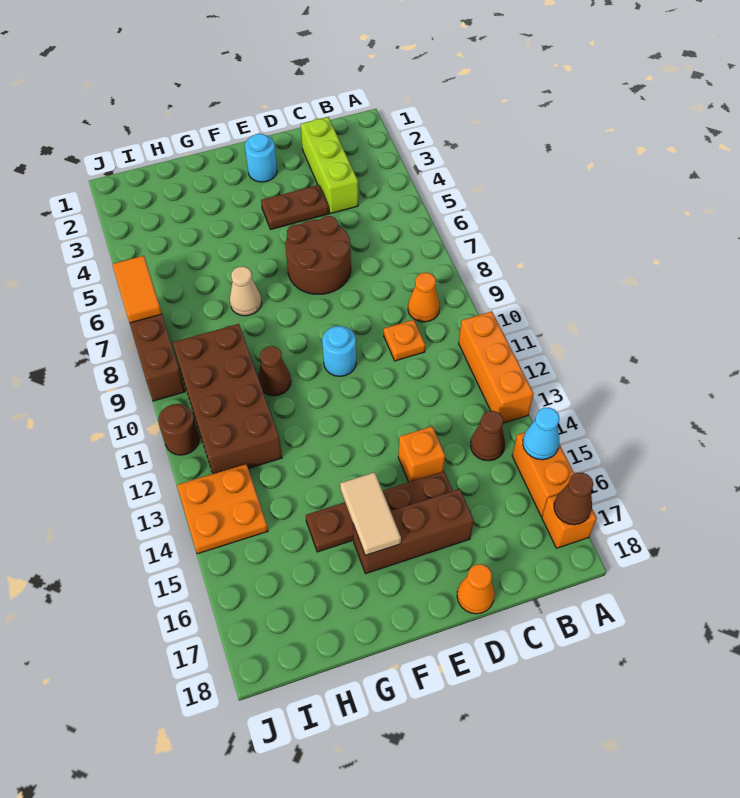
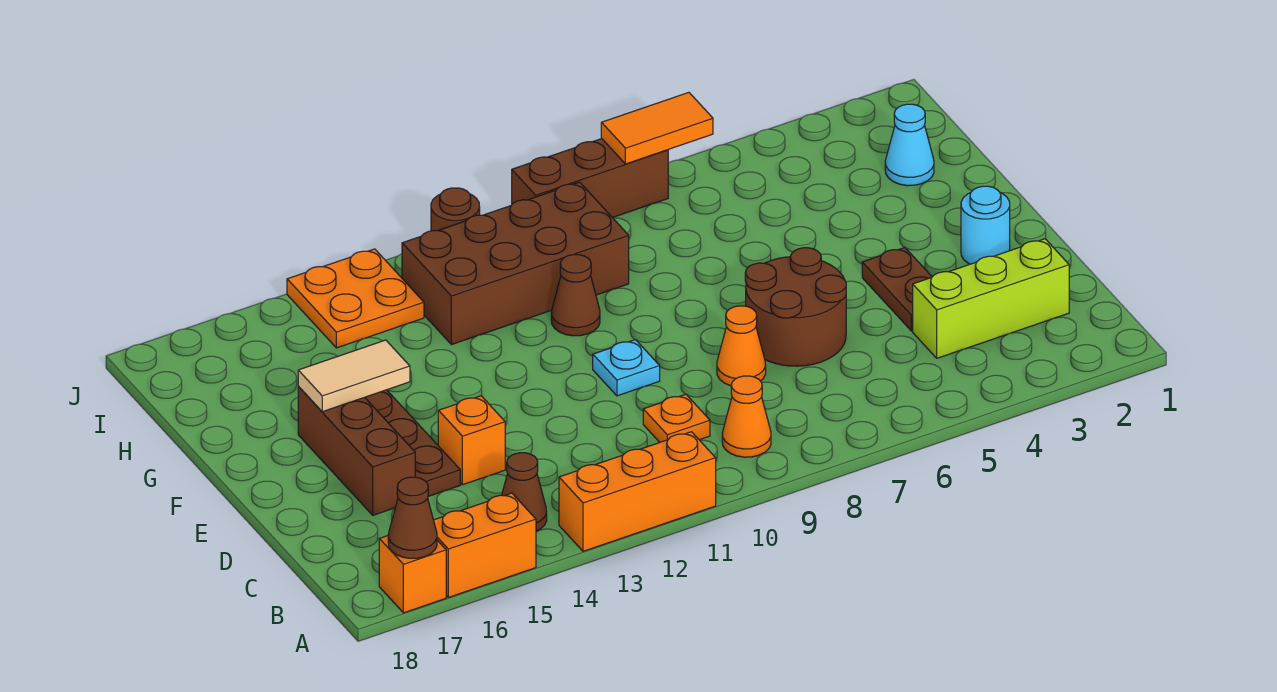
cyan 1x1 cone [523,407,559,460] -> cyan 1x1 cone moved to [885,104,934,186]
orange 1x1 cone [457,564,495,614] -> orange 1x1 cone moved to [717,306,766,386]
cyan 1x1 round brick [322,326,356,376] -> cyan 1x1 plate [593,340,660,396]
tan 1x1 cone [230,266,262,316] -> none

